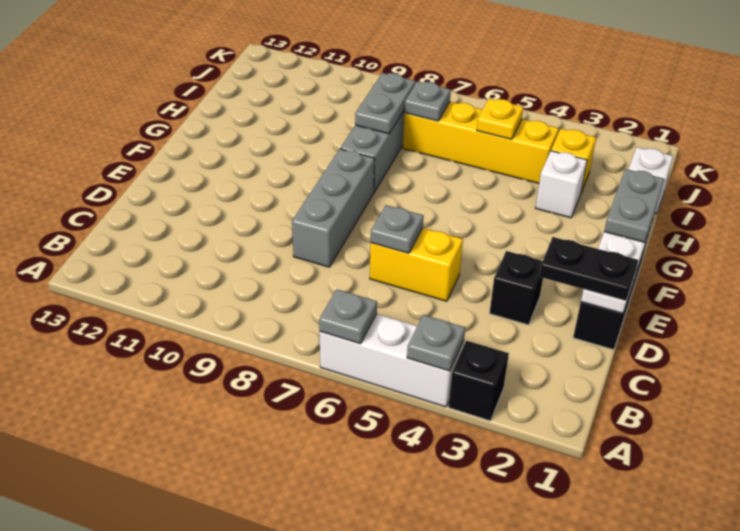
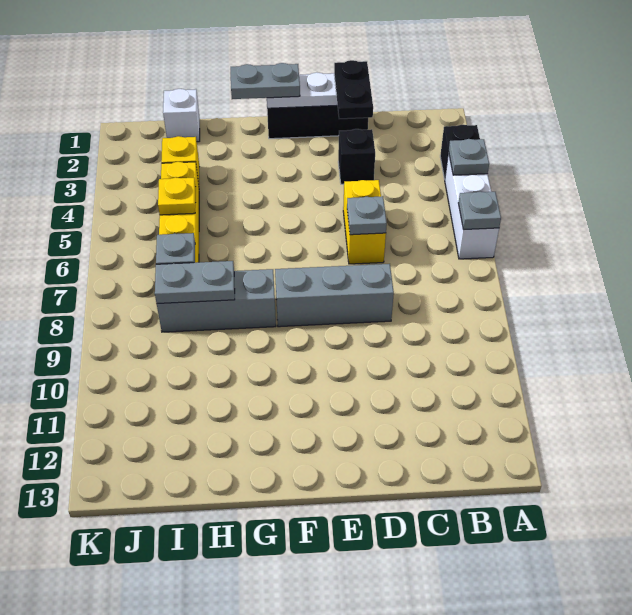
white 1x1 brick [535,151,587,218] -> none

